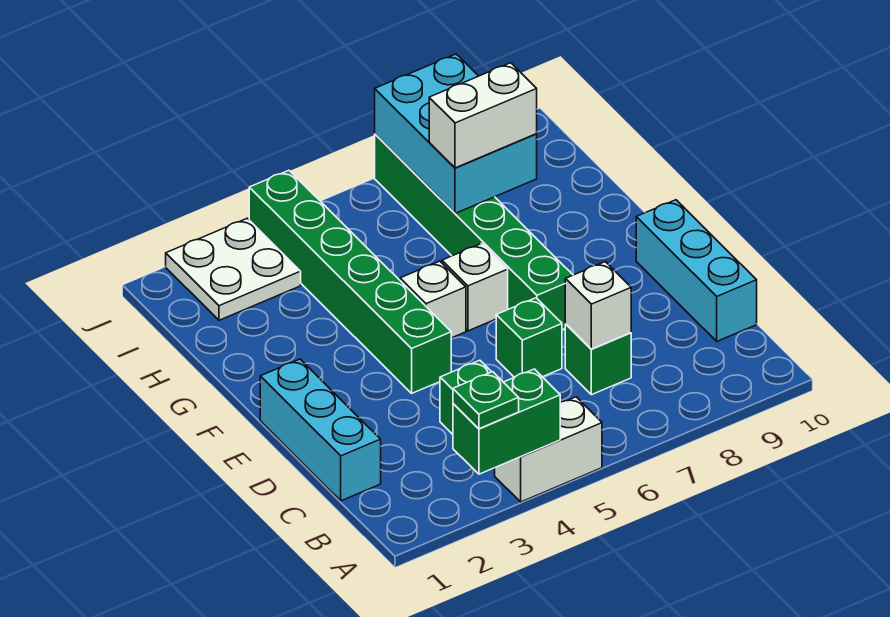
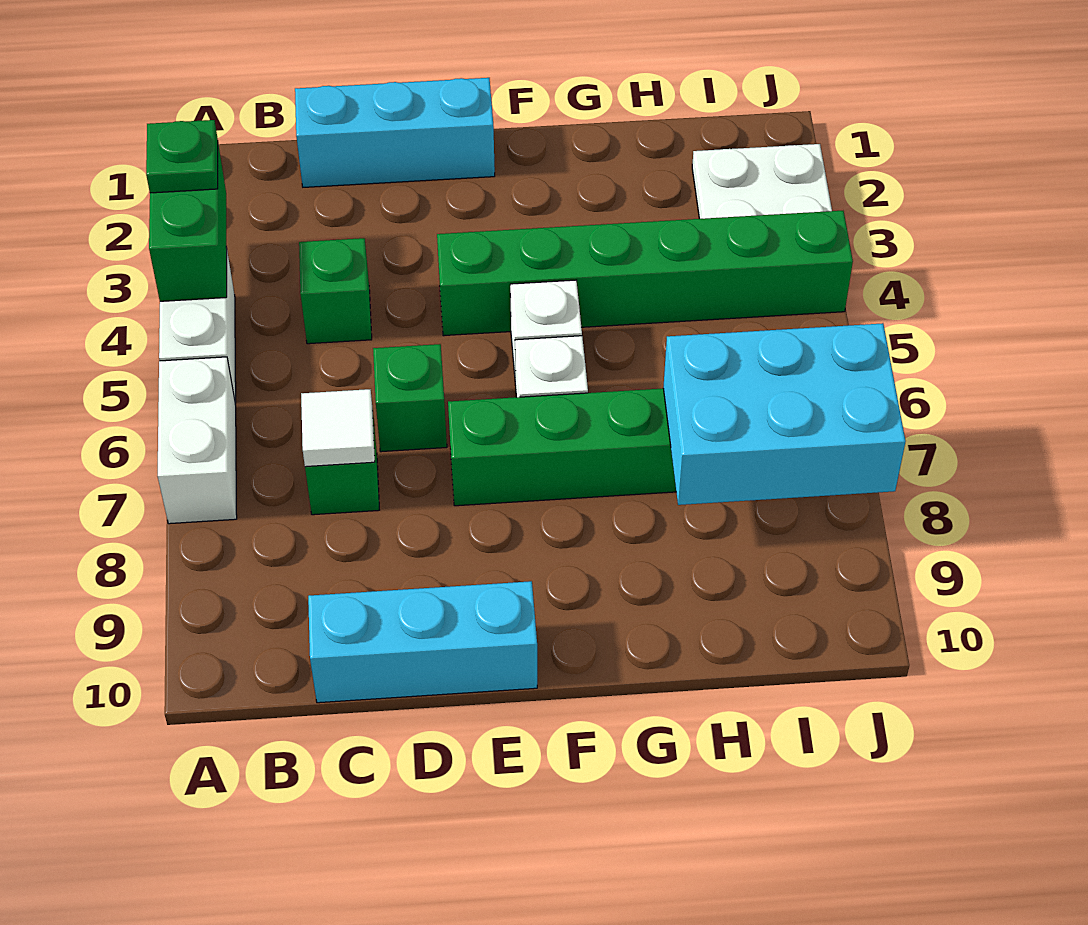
white 1x1 brick [565,262,631,349] -> white 1x1 tile [301,389,375,467]
white 1x2 brick [429,63,537,168] -> white 1x2 brick moved to [158,357,237,524]

